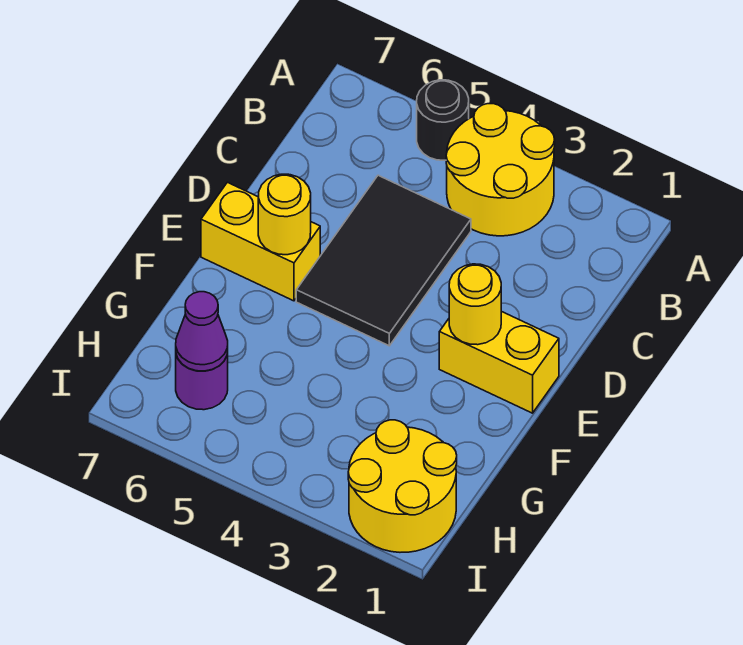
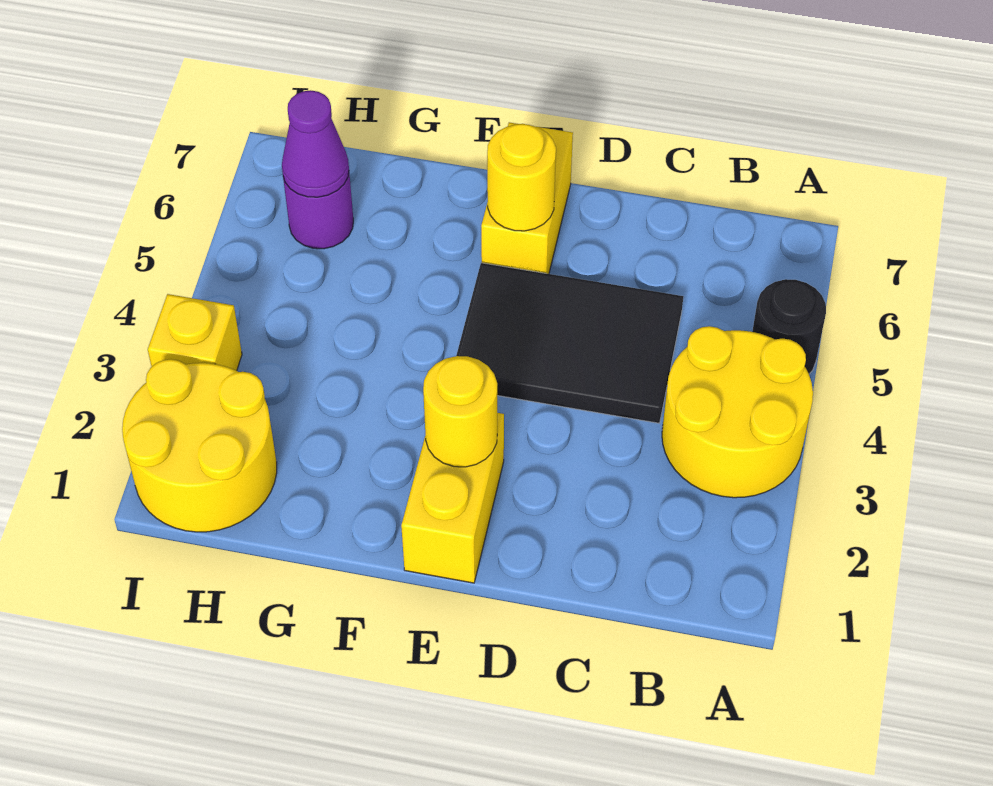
none -> yellow 1x1 brick [148,294,242,371]

